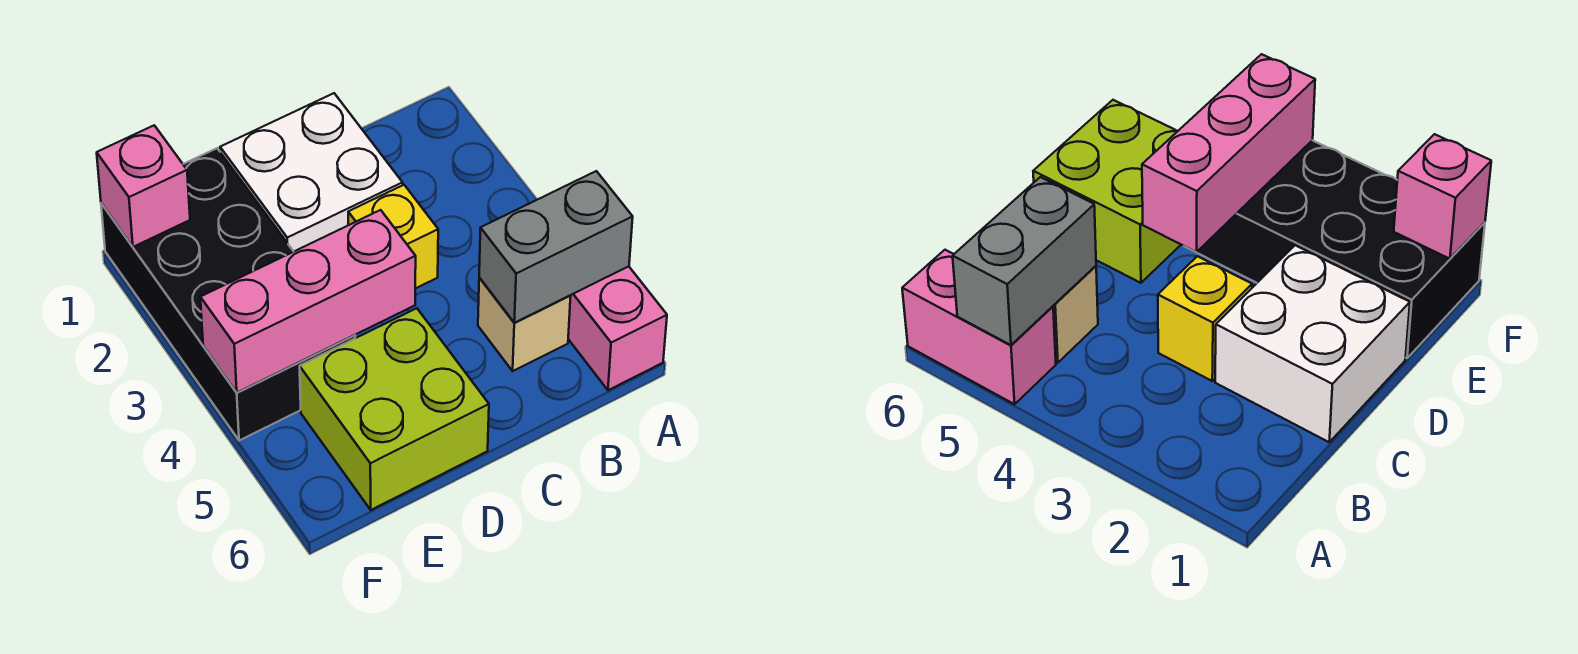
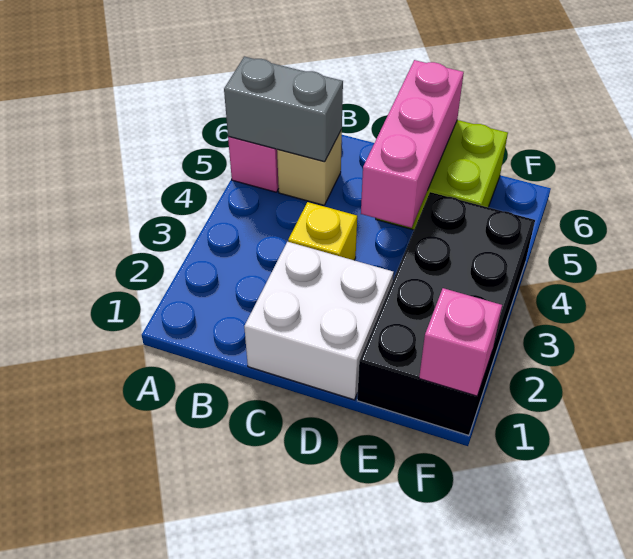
pink 1x3 brick [200,210,416,392] -> pink 1x3 brick turned to [361,60,464,228]

